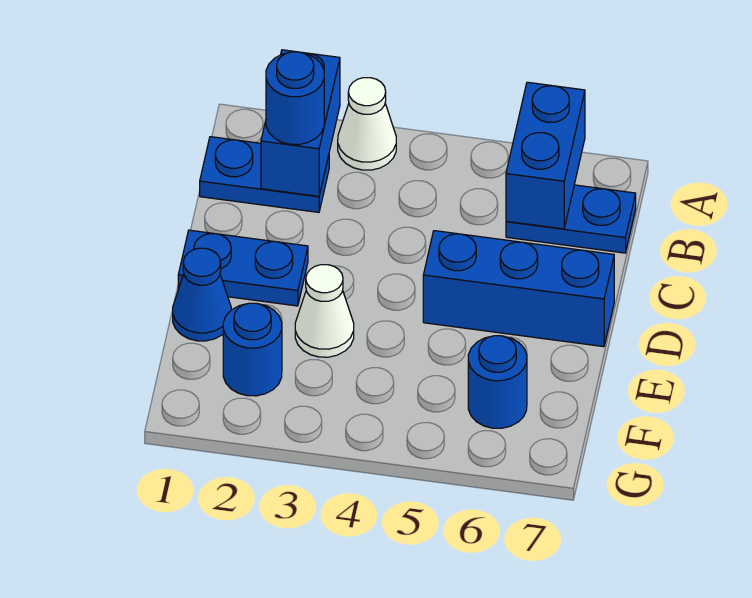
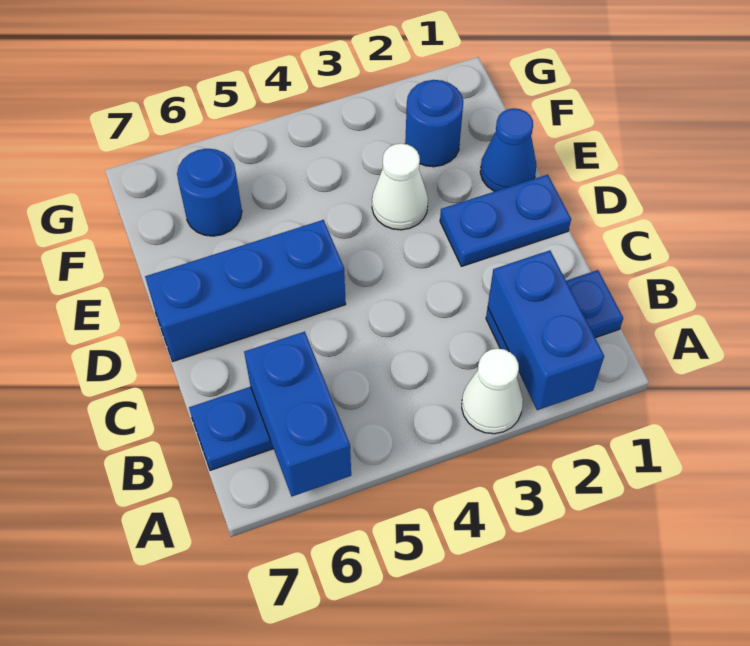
blue 1x1 round brick [266,52,324,145] -> none

